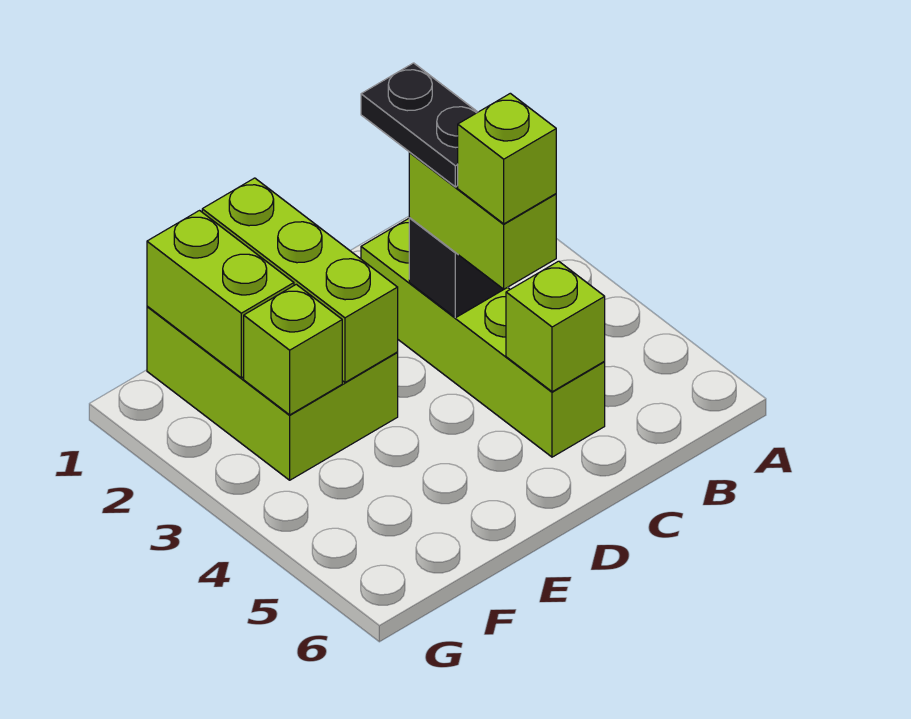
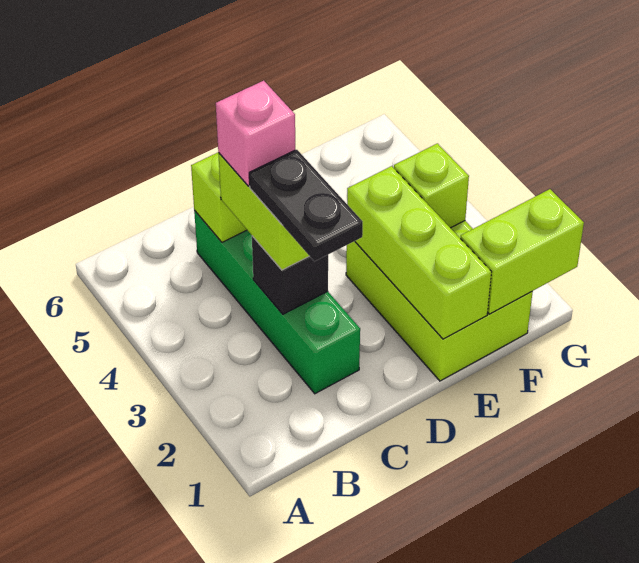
lime 1x4 brick [361,219,605,457] -> green 1x4 brick [194,210,360,394]
lime 1x1 brick [458,93,556,224] -> pink 1x1 brick [216,81,295,186]
lime 1x2 brick [147,211,294,378] -> lime 1x2 brick turned to [460,189,584,314]

